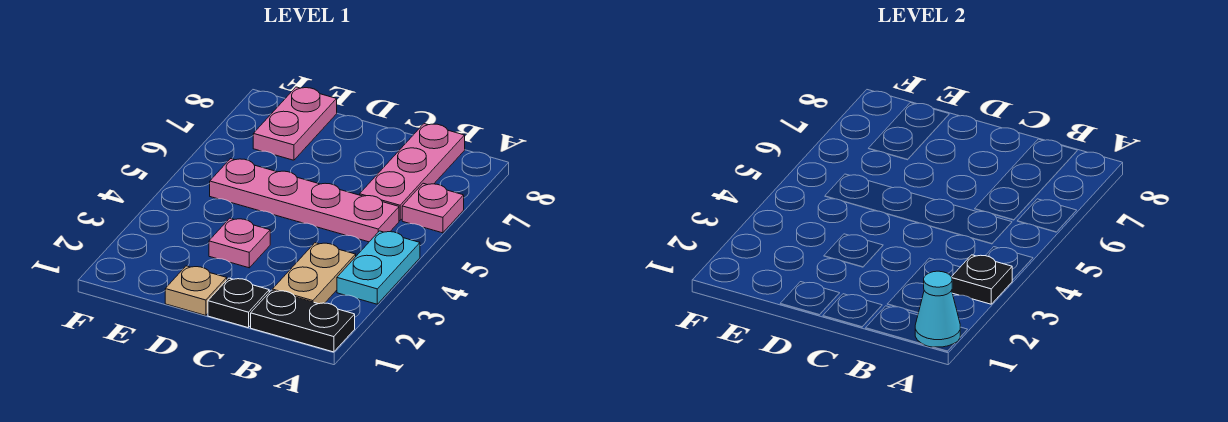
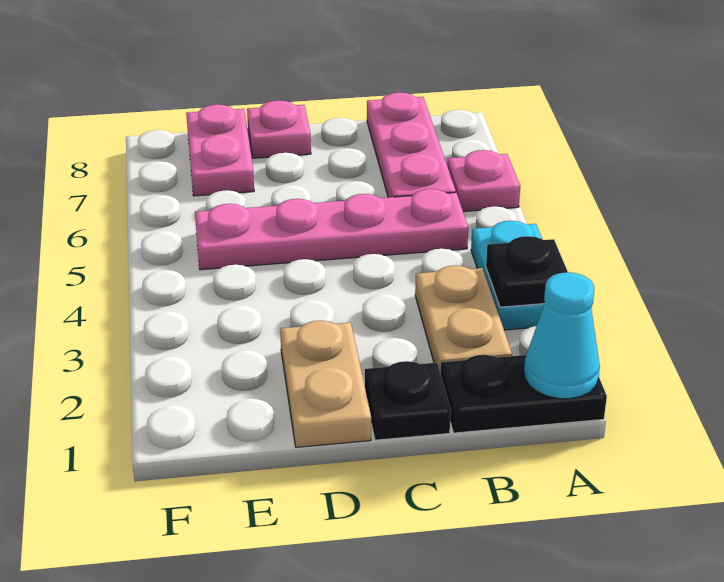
tan 1x1 plate [165,266,227,315] -> tan 1x2 plate [280,321,371,447]
pink 1x1 plate [209,218,270,268] -> pink 1x1 plate moved to [247,100,311,158]

